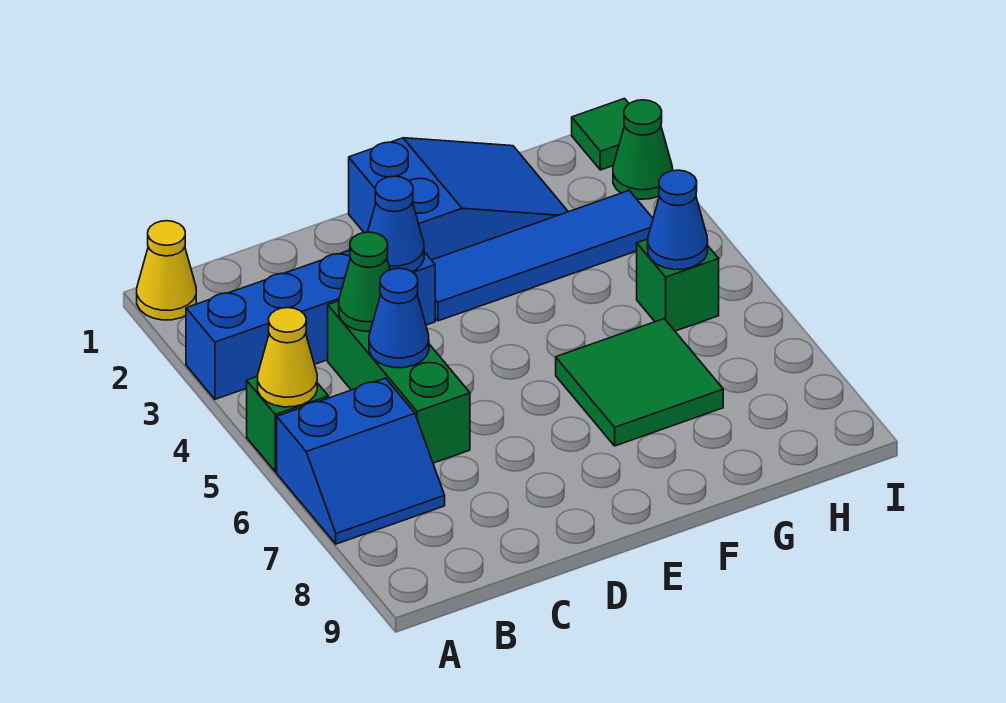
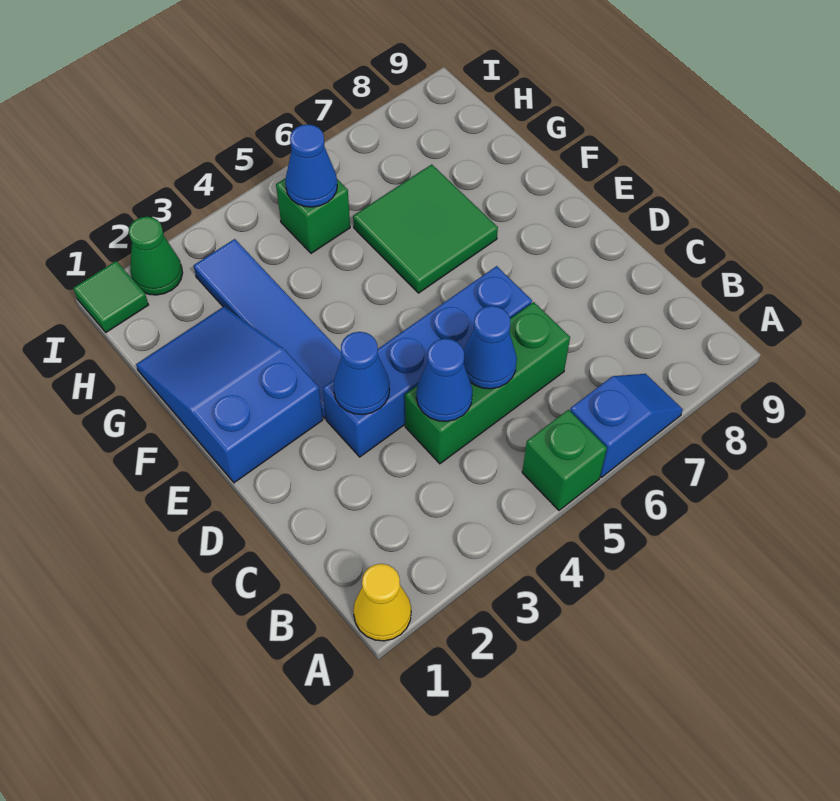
blue 1x4 brick [186,250,435,399] -> blue 1x4 brick turned to [323,266,532,457]
yellow 1x1 cone [258,308,317,407] -> none
blue 2x2 slope [277,378,445,544] -> blue 1x2 slope [570,374,683,477]
green 1x1 cone [339,232,390,331] -> blue 1x1 cone [416,339,473,421]

